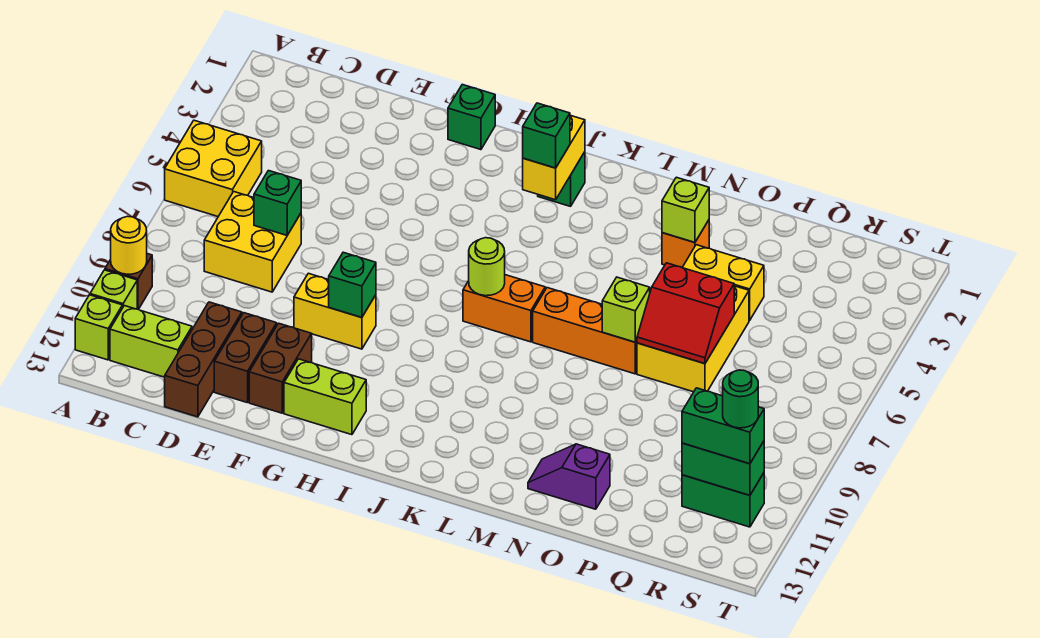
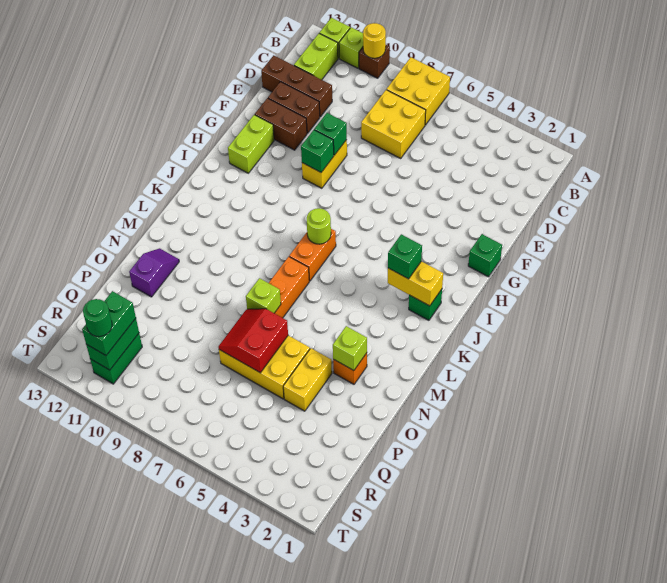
yellow 2x2 brick [165,120,262,216] -> yellow 2x2 brick moved to [387,57,450,125]
green 1x1 brick [254,171,301,235] -> green 1x1 brick moved to [314,113,347,155]

